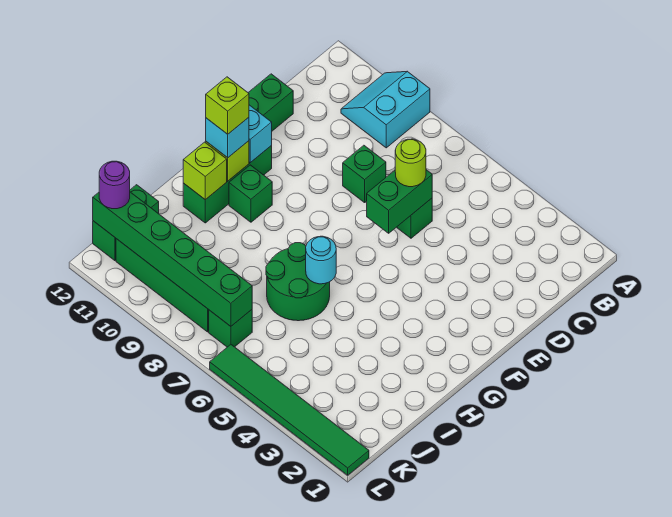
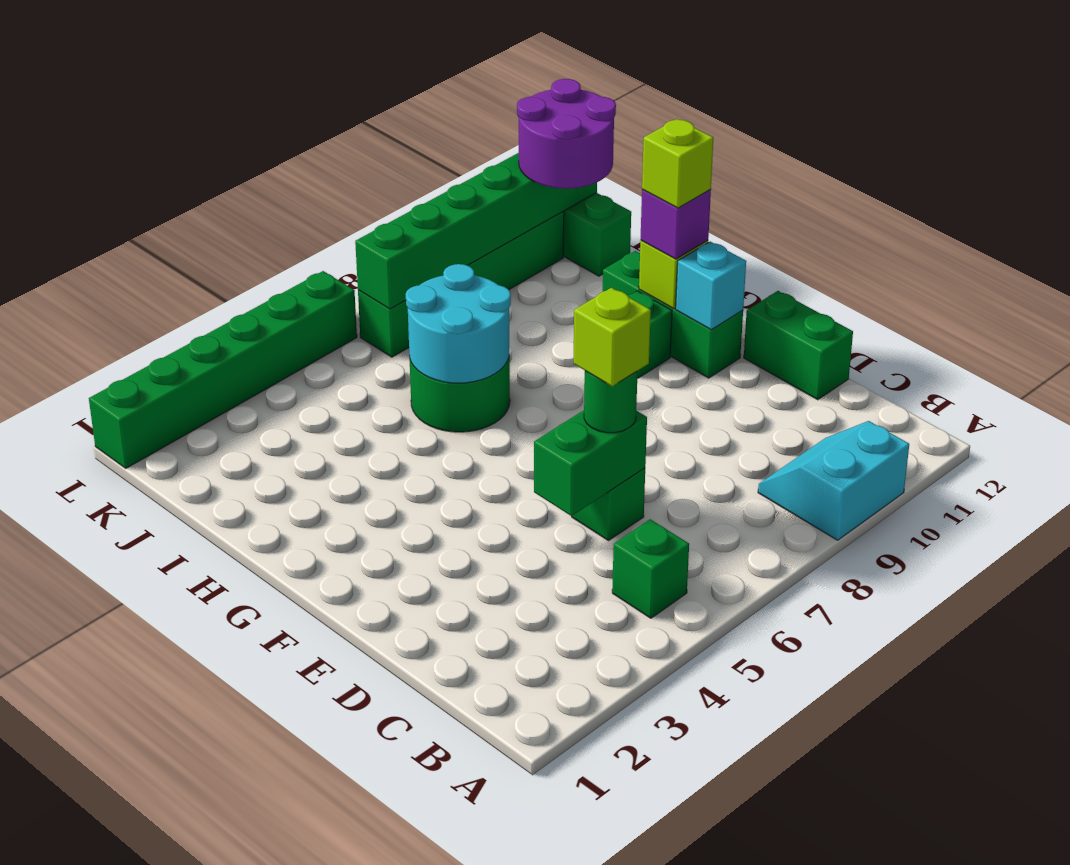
cyan 2x2 slope [341,71,430,148] -> cyan 2x2 slope turned to [758,421,909,540]
green 1x2 brick [367,170,432,233] -> green 1x2 brick turned to [534,410,647,516]
lime 1x1 round brick [395,139,426,187] -> green 1x1 round brick [584,371,638,433]
green 1x1 brick [343,145,386,203] -> green 1x1 brick moved to [612,519,689,618]
cyan 1x1 brick [206,117,249,158] -> purple 1x1 brick [640,190,711,259]
cyan 1x1 round brick [306,236,336,284] -> cyan 2x2 round brick [406,264,511,383]
lime 1x1 brick [183,142,227,200] -> lime 1x1 brick moved to [574,288,651,386]
purple 1x1 round brick [99,161,130,209] -> purple 2x2 round brick [517,79,616,189]
green 1x6 tile [210,345,369,475] -> green 1x6 brick [89,271,357,468]

